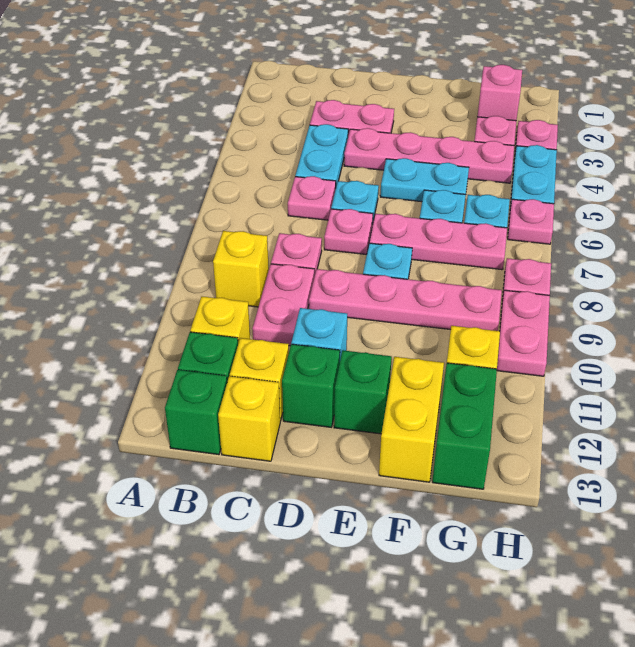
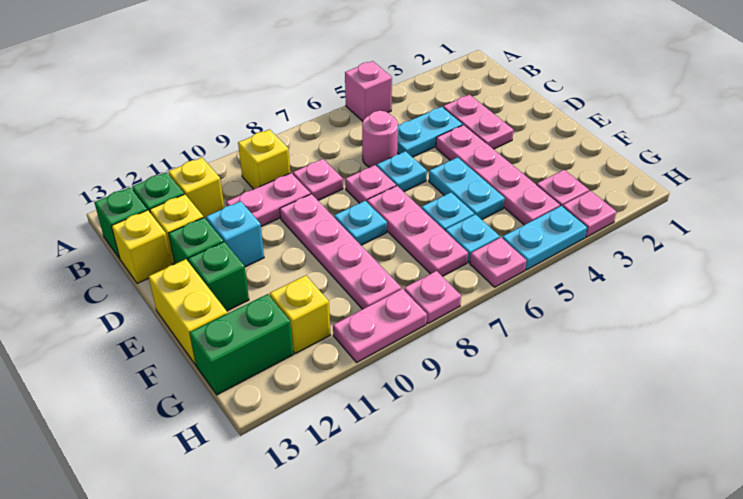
pink 1x1 plate [288,176,336,220] -> pink 1x1 round brick [362,111,398,167]
yellow 1x2 brick [379,357,444,482] -> yellow 1x2 brick turned to [149,259,228,365]
pink 1x1 brick [477,65,522,121] -> pink 1x1 brick moved to [345,61,392,121]

